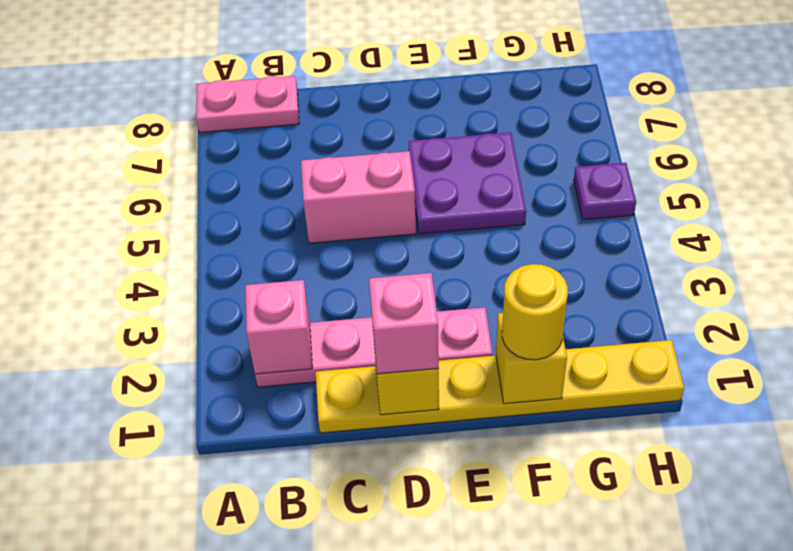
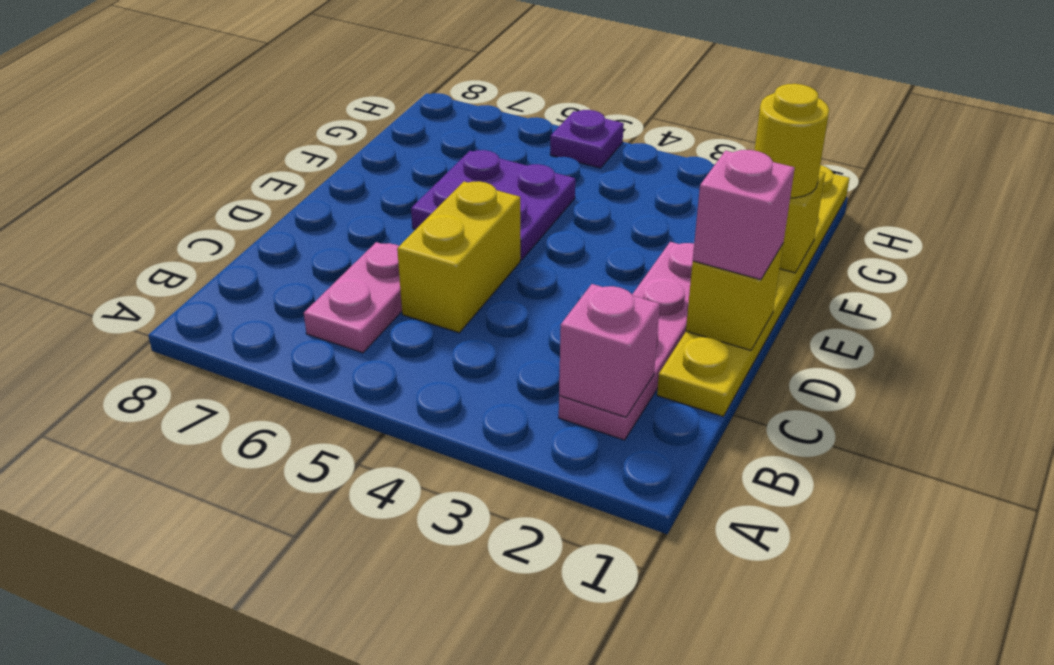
pink 1x2 plate [196,76,299,133] -> pink 1x2 plate moved to [304,242,402,353]
pink 1x2 brick [301,151,416,243] -> yellow 1x2 brick [397,181,520,333]

